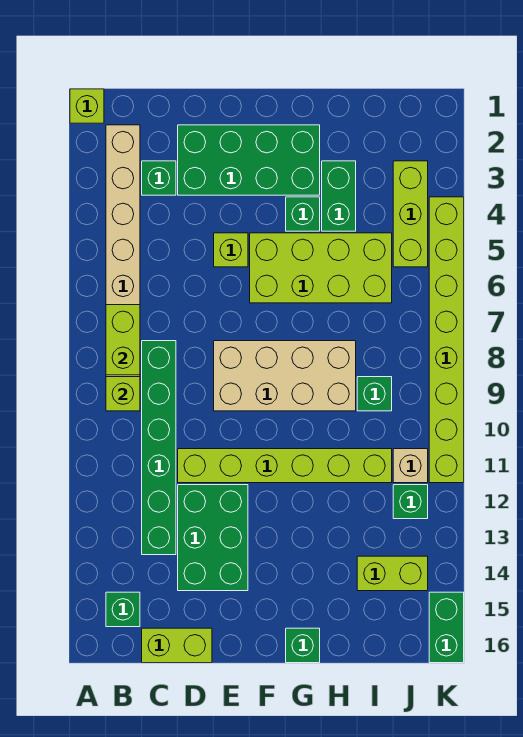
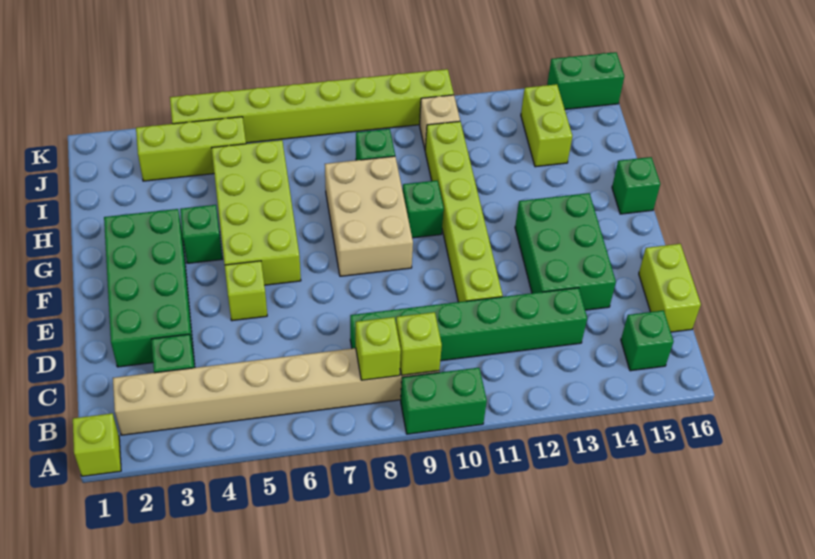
lime 1x2 brick [106,305,140,375] -> lime 1x1 brick [356,317,401,380]
green 2x3 brick [178,485,248,591] -> green 2x3 brick turned to [515,193,616,310]
tan 2x4 brick [214,341,356,411] -> tan 2x3 brick [325,156,413,276]
green 1x2 brick [322,161,356,231] -> green 1x2 brick moved to [401,368,487,434]
green 1x1 brick [393,485,428,519] -> green 1x1 brick moved to [403,181,444,238]

